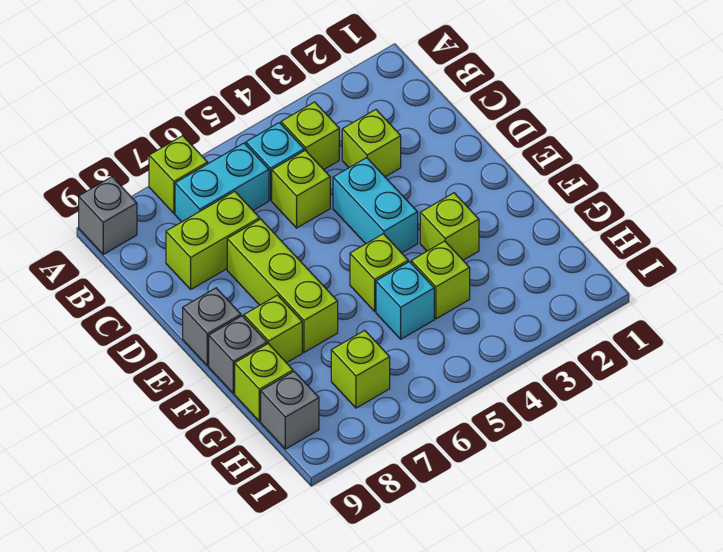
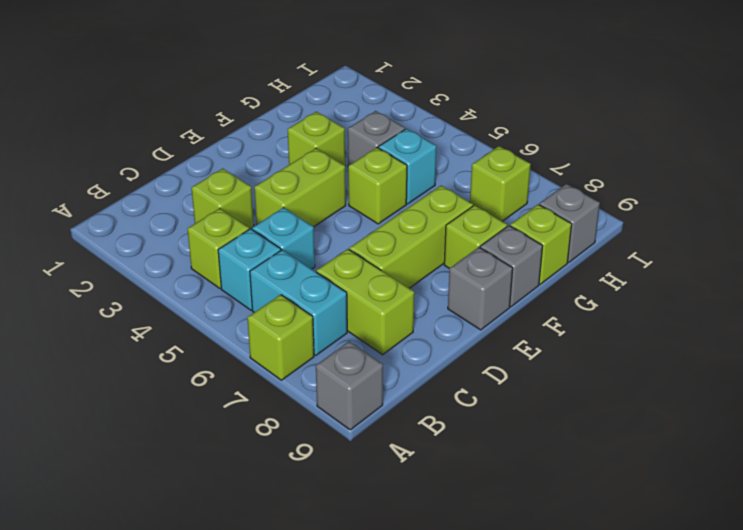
lime 1x1 brick [272,150,330,228] -> cyan 1x1 brick [252,207,315,269]
cyan 1x2 brick [333,158,418,253] -> lime 1x2 brick [254,148,346,227]
lime 1x1 brick [411,241,470,319] -> grey 1x1 brick [348,111,405,166]

